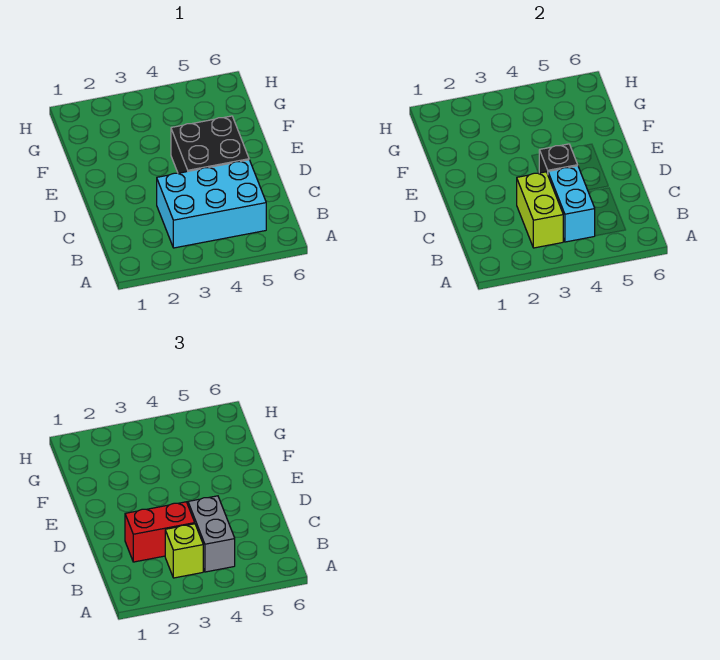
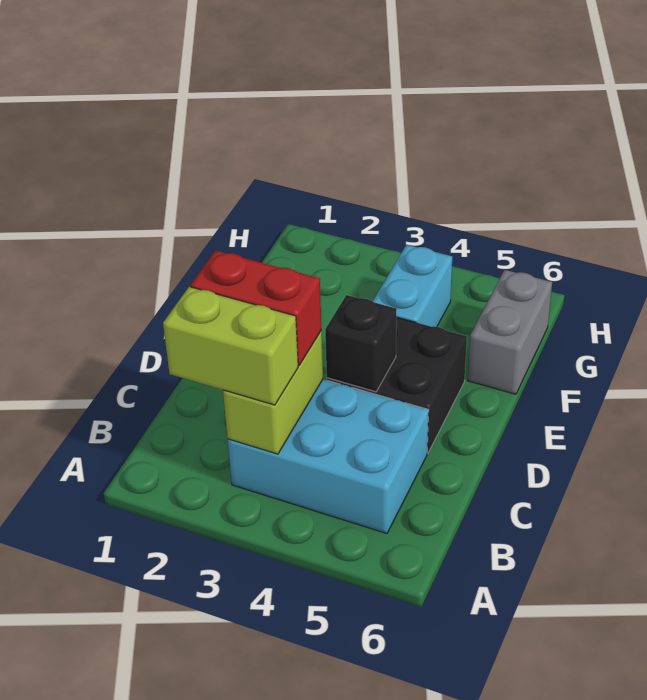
lime 1x1 brick [165,524,203,578] -> lime 1x2 brick [163,287,298,405]
cyan 1x2 brick [548,166,595,242] -> cyan 1x2 brick moved to [373,245,452,327]
grey 1x2 brick [188,496,235,572] -> grey 1x2 brick moved to [468,270,552,394]

